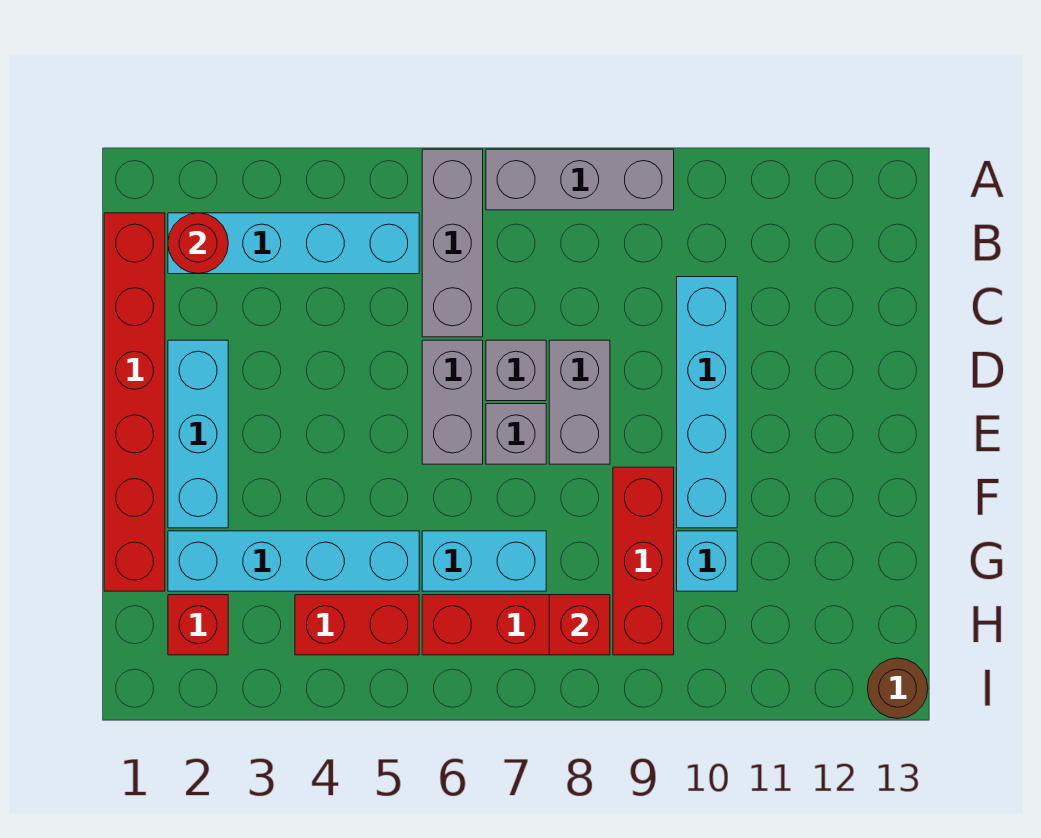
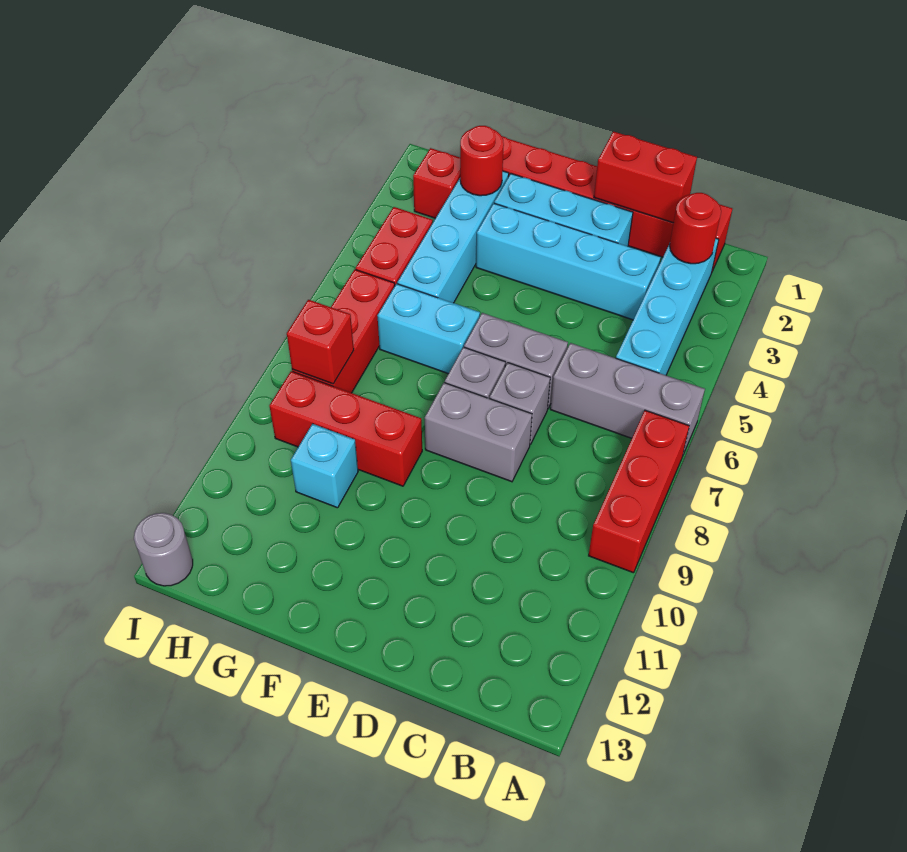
grey 1x3 brick [486,149,674,210] -> red 1x3 brick [589,410,689,573]
none -> red 1x2 brick [594,131,697,223]
cyan 1x4 brick [677,277,737,528] -> cyan 1x4 brick moved to [476,203,661,320]
none -> red 1x1 round brick [460,126,504,196]
cyan 1x2 brick [422,531,546,591] -> cyan 1x2 brick turned to [377,284,480,374]
brown 1x1 round brick [867,658,928,719] -> grey 1x1 round brick [134,513,193,586]

